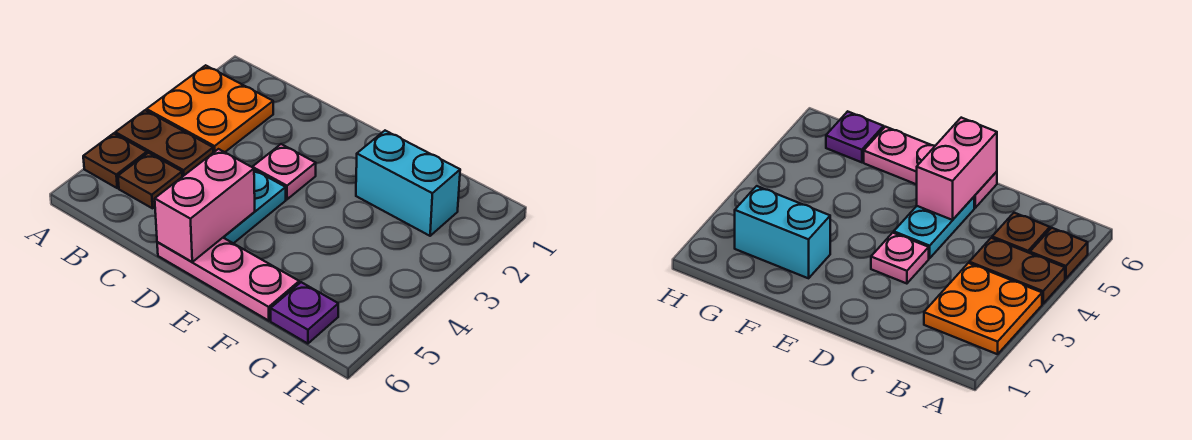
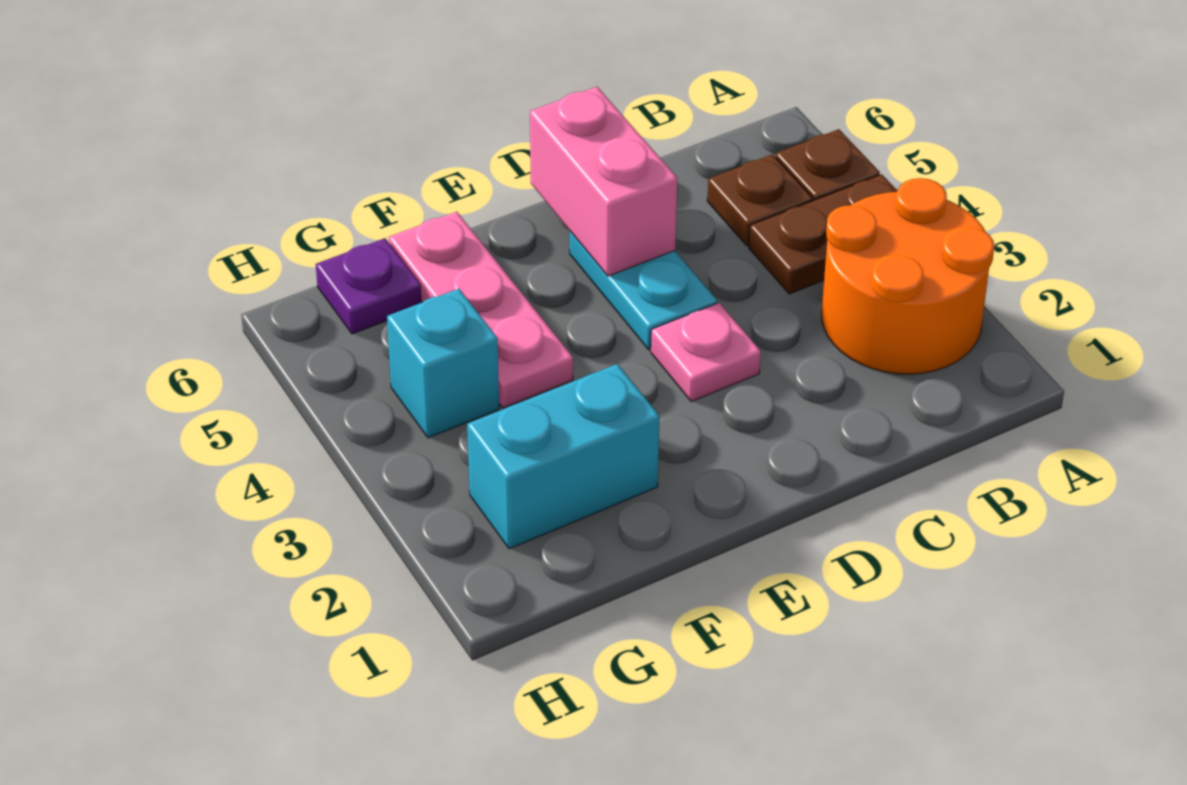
orange 2x2 plate [147,65,273,153] -> orange 2x2 round brick [822,178,994,374]
pink 1x3 plate [157,238,299,321] -> pink 1x3 plate turned to [389,212,573,408]
none -> cyan 1x1 brick [387,289,499,438]

